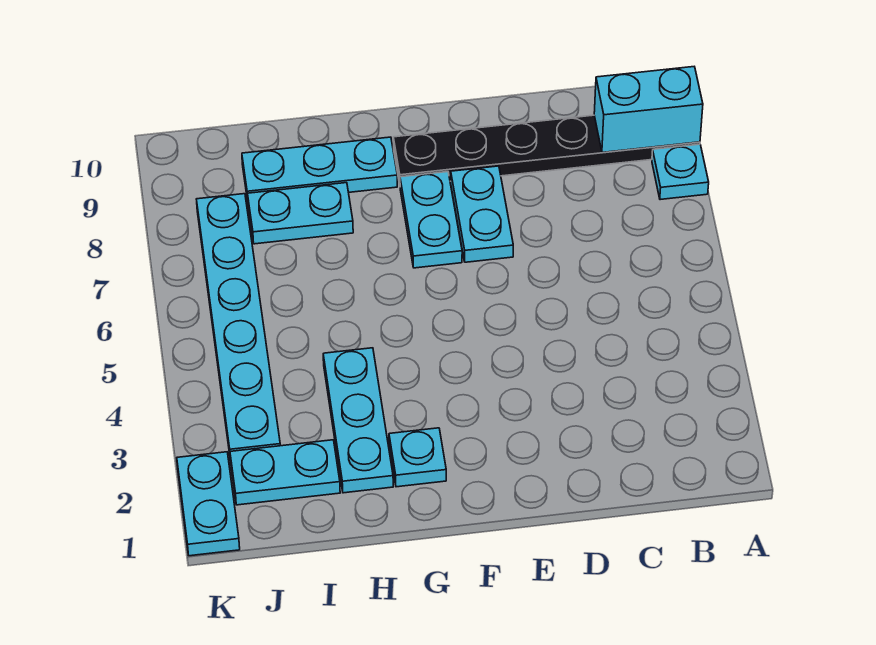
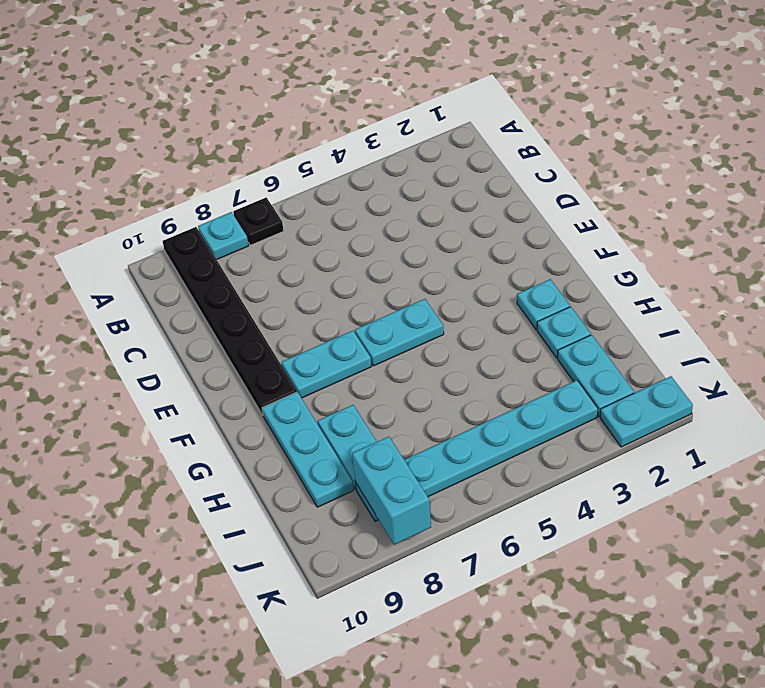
none -> black 1x1 plate [233,198,284,245]
cyan 1x2 brick [594,67,703,152] -> cyan 1x2 brick moved to [352,437,431,545]
cyan 1x2 plate [451,166,513,262] -> cyan 1x2 plate moved to [355,299,444,366]
cyan 1x3 plate [323,348,393,493] -> cyan 1x1 plate [537,307,591,358]

